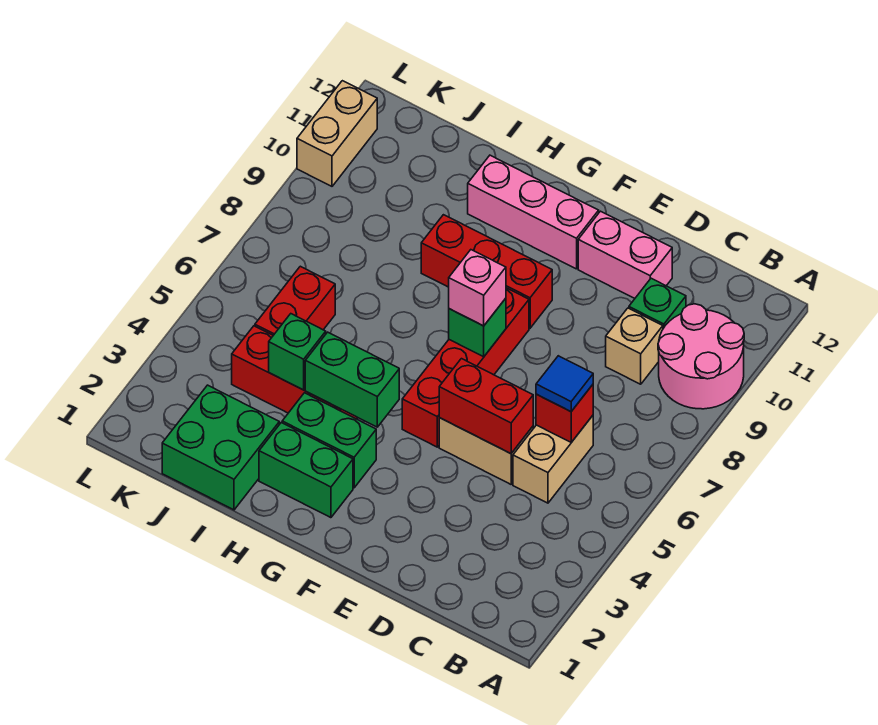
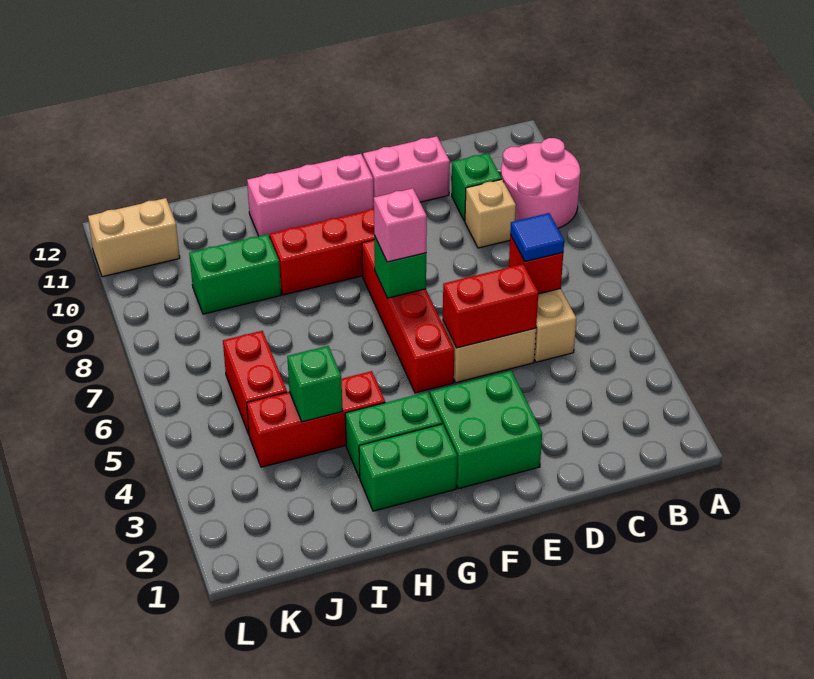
green 1x2 brick [305,332,399,427] -> green 1x2 brick moved to [189,234,281,314]
green 2x2 brick [162,385,279,510] -> green 2x2 brick moved to [430,371,542,489]
tan 1x2 brick [297,81,377,186] -> tan 1x2 brick turned to [88,198,180,277]

